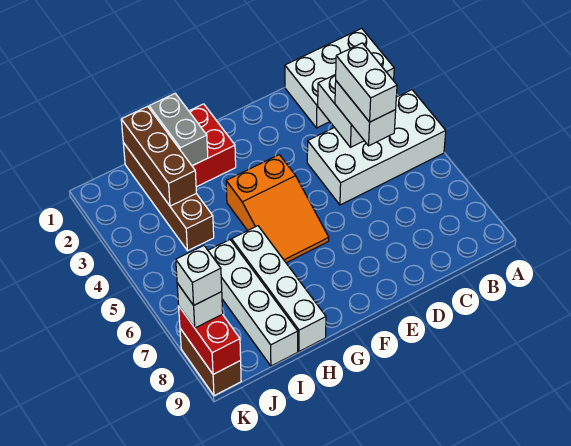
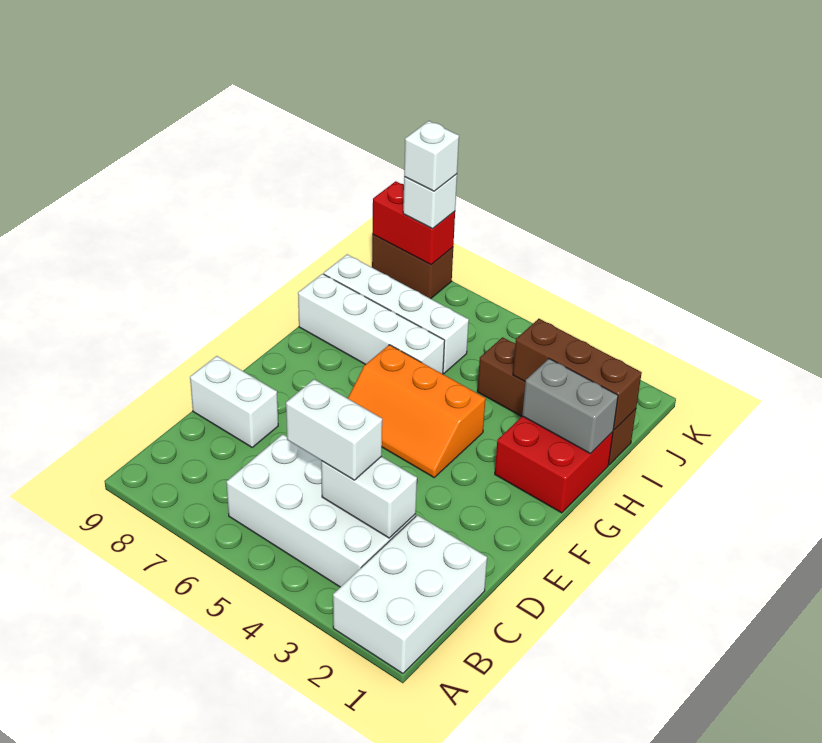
white 2x4 brick [307,90,446,205] -> white 2x4 brick turned to [226,434,416,587]
white 1x2 brick [336,43,397,122] -> white 1x2 brick moved to [190,356,278,447]
orange 2x3 slope [226,155,329,263] -> orange 2x3 slope turned to [348,345,486,477]

